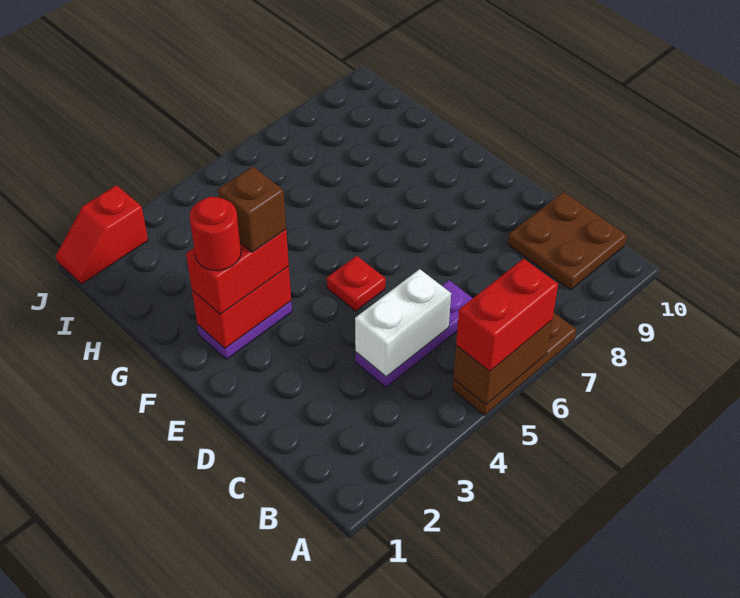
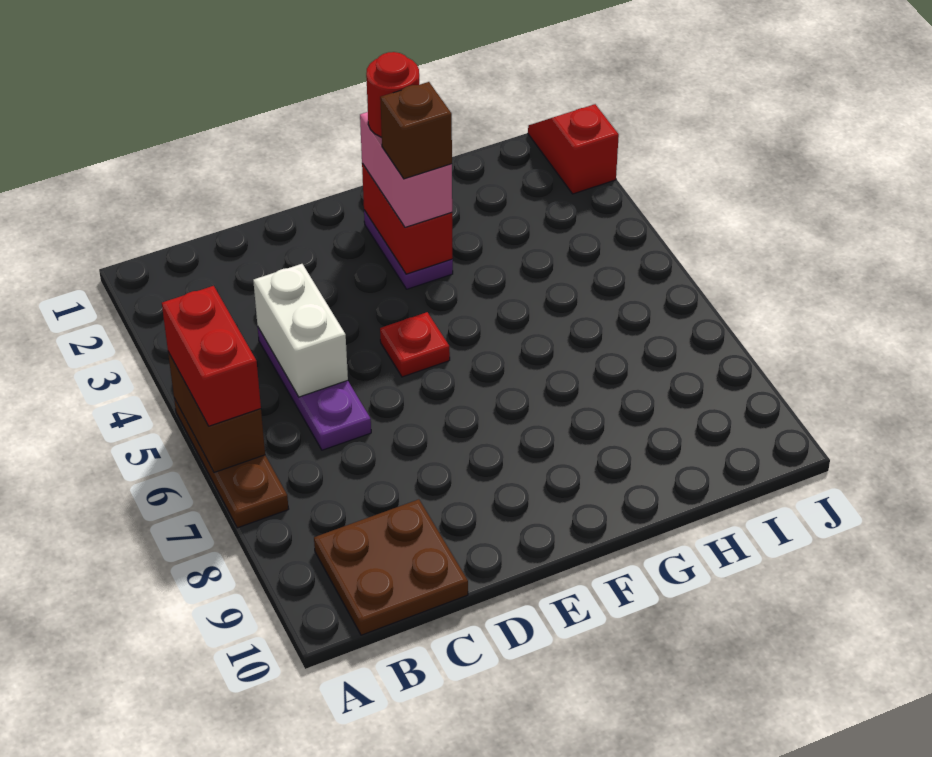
red 1x2 brick [186,229,289,314] -> pink 1x2 brick [360,112,452,227]

